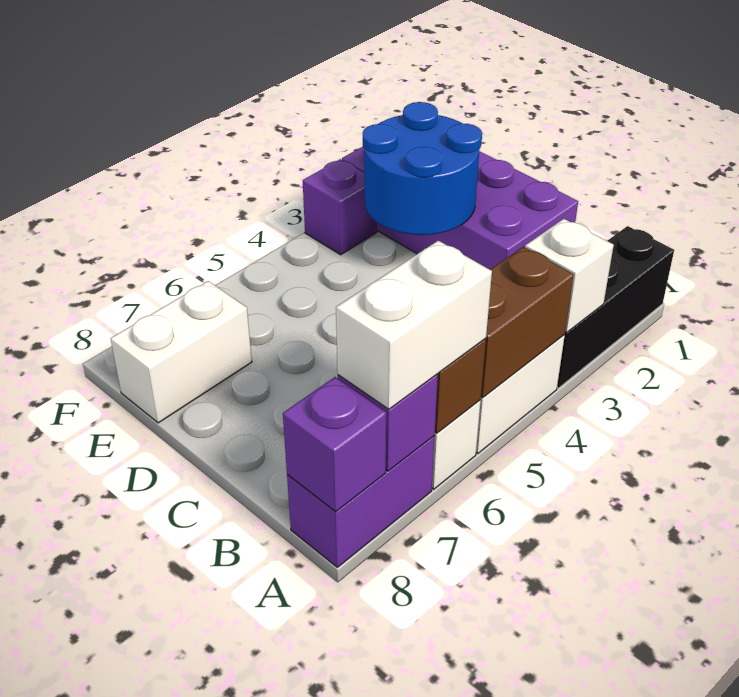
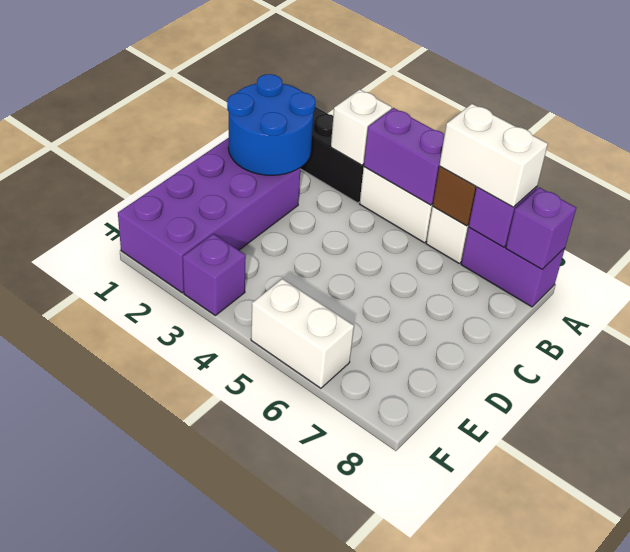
brown 1x2 brick [481,247,574,398] -> purple 1x2 brick [364,108,445,205]
blue 2x2 round brick [363,102,482,235] -> blue 2x2 round brick moved to [227,74,315,175]
white 1x2 brick [111,281,252,423] -> white 1x2 brick moved to [251,279,354,388]

